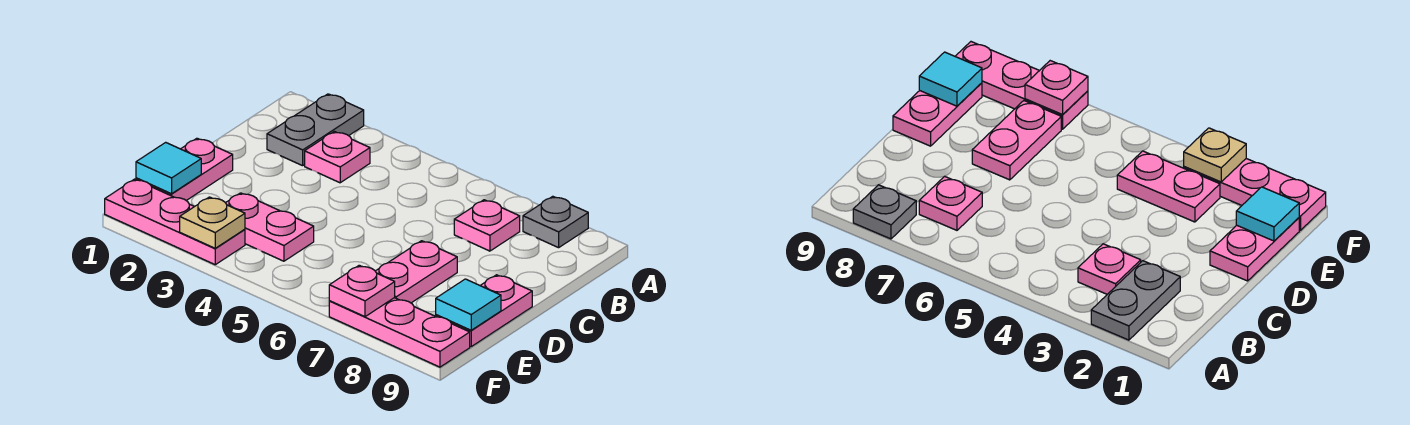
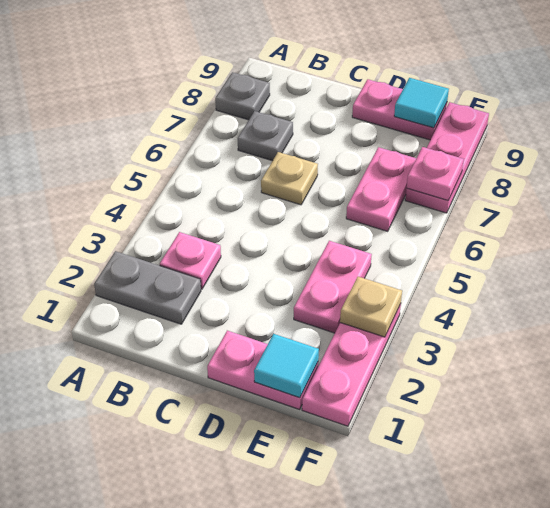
pink 1x1 plate [454,200,520,251] -> grey 1x1 plate [238,111,293,161]
none -> tan 1x1 plate [261,152,318,205]
pink 1x2 plate [375,241,457,303] -> pink 1x2 plate turned to [346,147,416,231]

